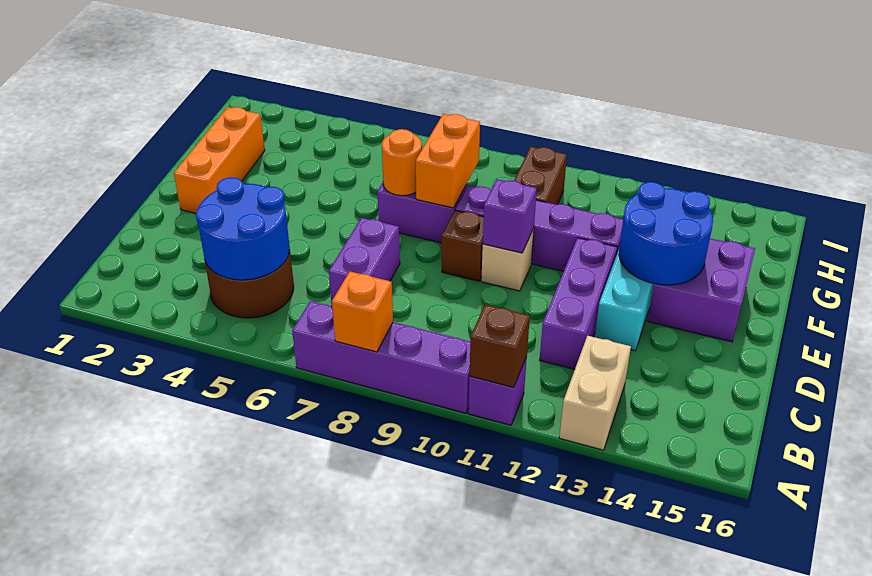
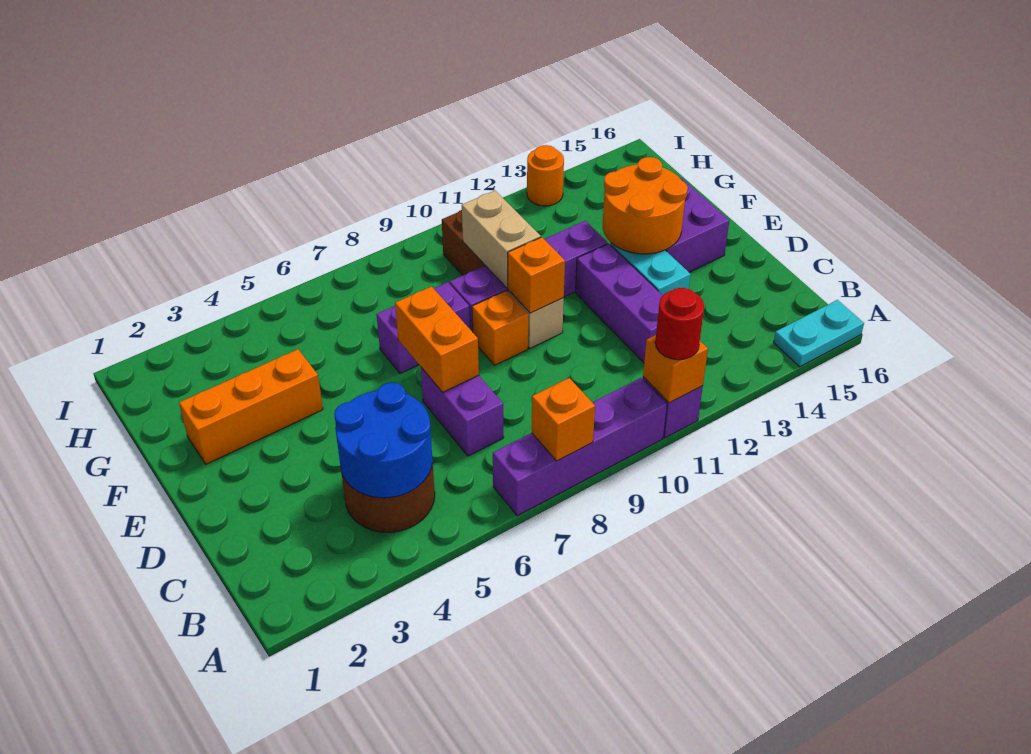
brown 1x1 brick [470,304,530,387] -> orange 1x1 brick [643,335,708,403]
none -> red 1x1 round brick [655,288,704,360]
tan 1x2 brick [559,336,631,450] -> tan 1x2 brick moved to [462,191,541,288]
none -> cyan 1x2 plate [774,300,864,367]
orange 1x3 brick [174,107,265,213] -> orange 1x3 brick turned to [179,349,323,464]
brown 1x1 brick [442,210,484,281] -> orange 1x1 brick [472,291,528,365]
purple 1x1 brick [483,179,537,253] -> orange 1x1 brick [508,237,565,313]
blue 2x2 round brick [619,182,713,285] -> orange 2x2 round brick [603,157,688,254]
orange 1x1 round brick [382,129,422,196] -> orange 1x1 round brick moved to [527,145,564,206]
orange 1x2 brick [416,114,480,208] -> orange 1x2 brick moved to [395,286,479,392]

